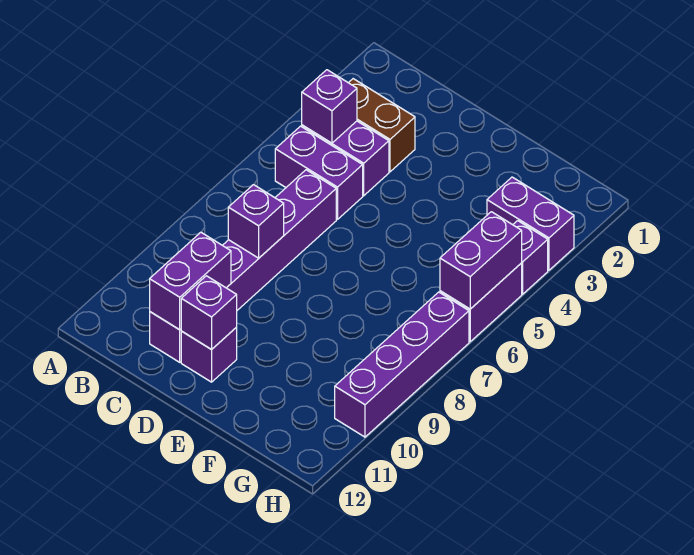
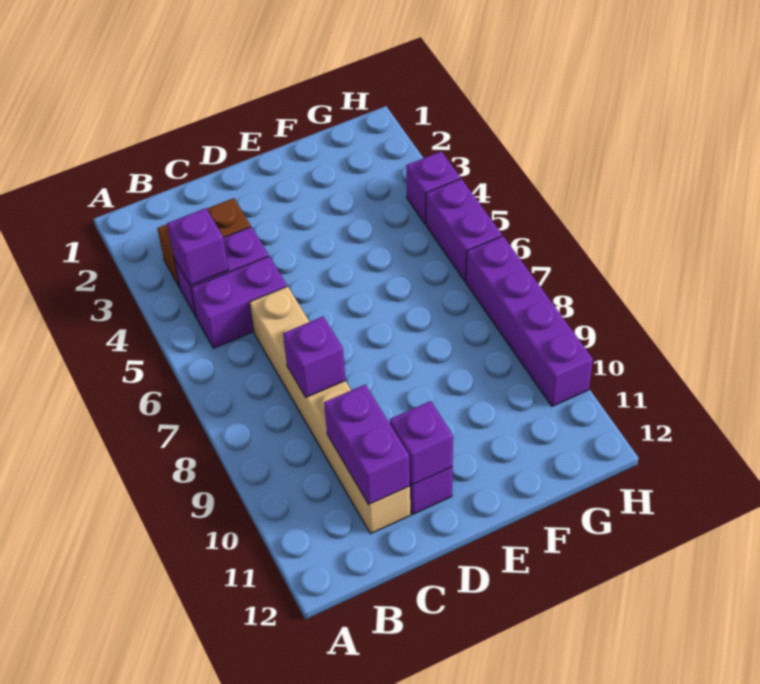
purple 1x6 brick [150,170,336,362] -> tan 1x6 brick [249,286,411,534]
purple 1x2 brick [487,177,574,270] -> none
purple 1x2 brick [440,212,522,309] -> none

